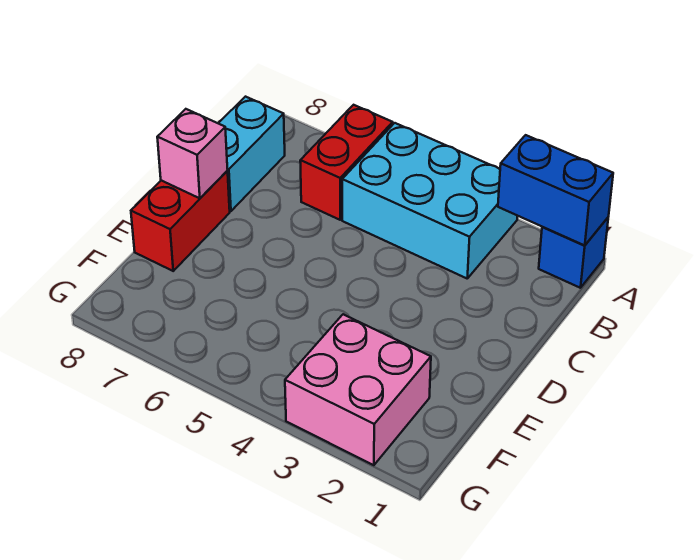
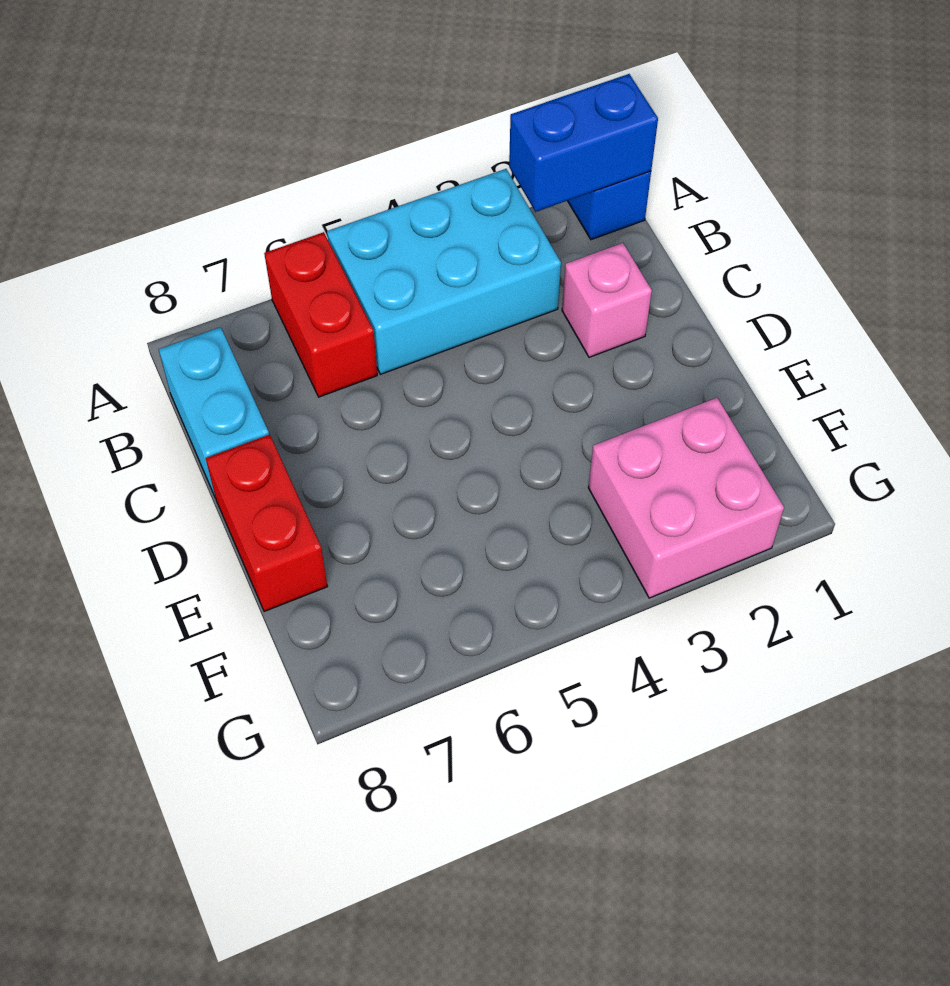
pink 1x1 brick [157,109,228,198] -> pink 1x1 brick moved to [562,243,652,357]

